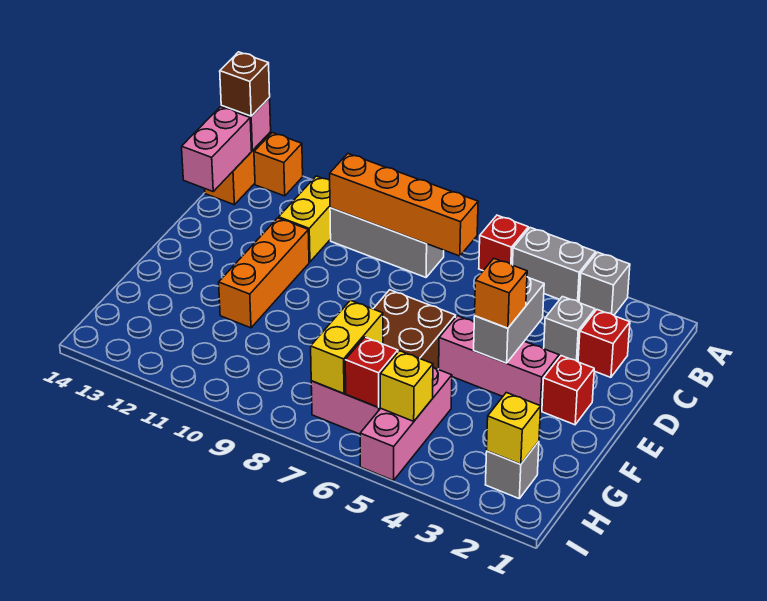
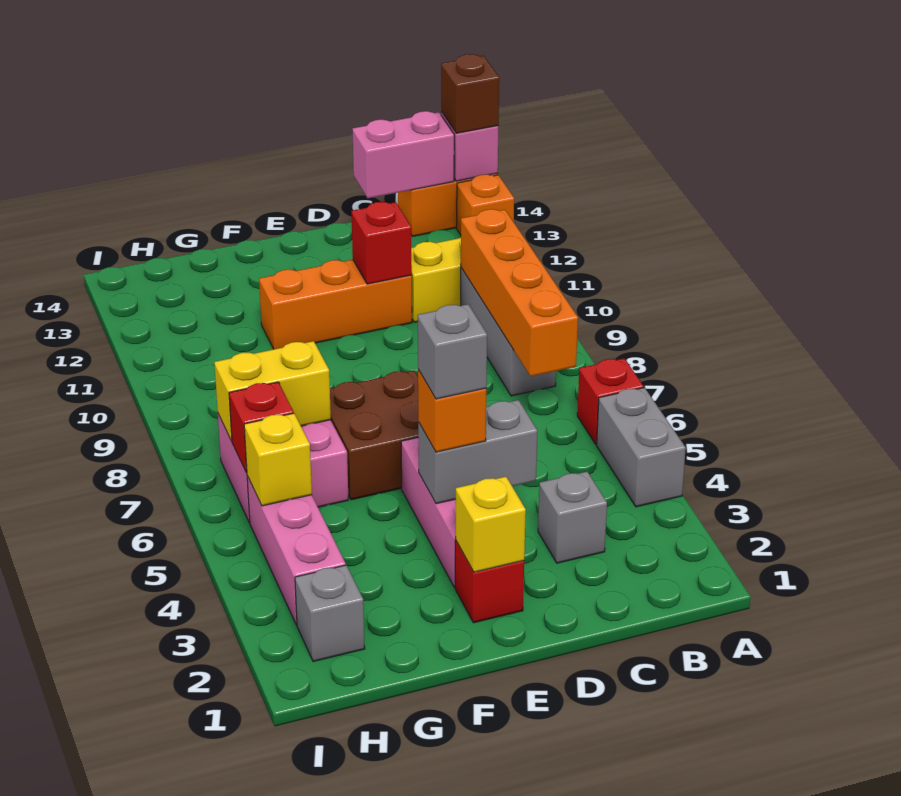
grey 1x1 brick [579,252,630,315] -> grey 1x1 brick moved to [418,304,487,399]
red 1x1 brick [578,310,630,377] -> red 1x1 brick moved to [351,202,412,284]
pink 1x3 brick [360,367,452,481] -> pink 1x3 brick turned to [247,476,346,625]
yellow 1x1 brick [487,393,541,464] -> yellow 1x1 brick moved to [456,477,526,572]

